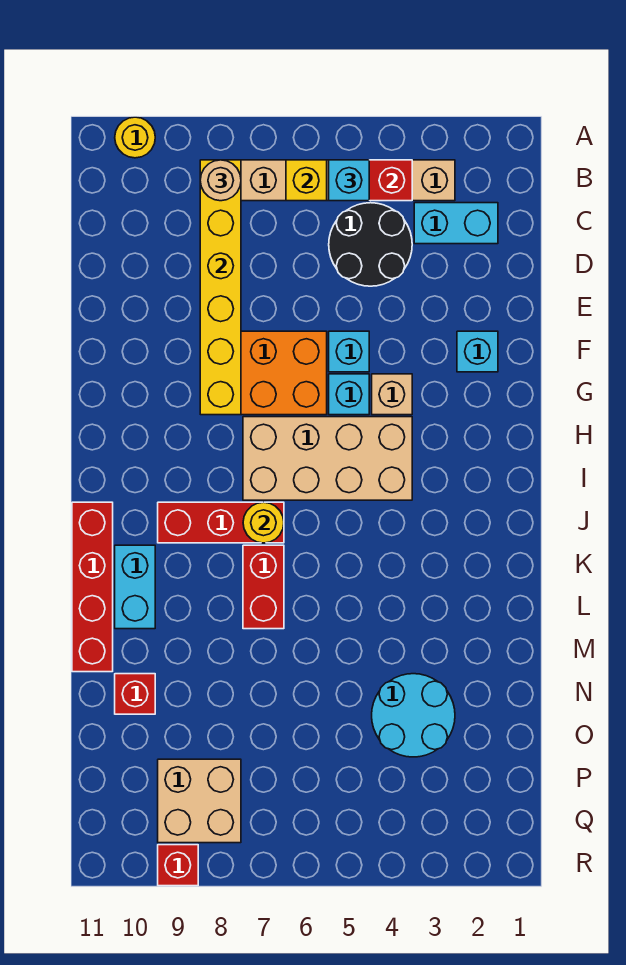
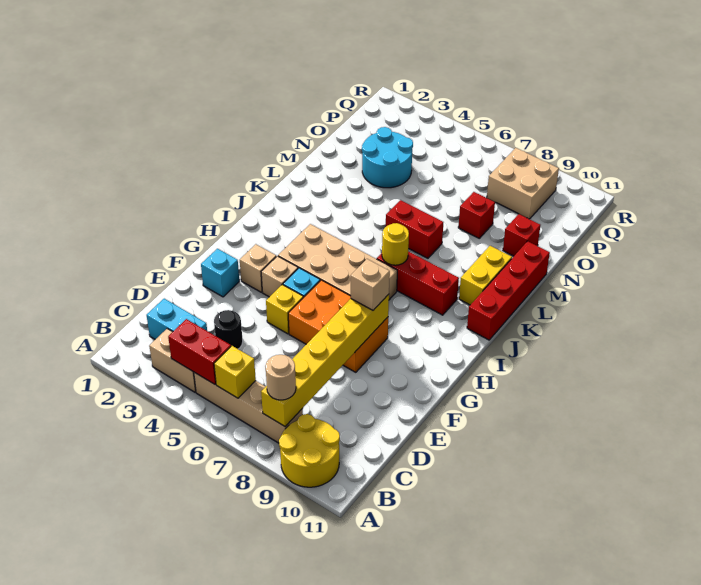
yellow 1x1 round brick [115,117,155,158] -> yellow 2x2 round brick [279,414,340,487]
cyan 1x1 brick [329,160,369,201] -> none
black 2x2 round brick [329,203,412,286] -> black 1x1 round brick [214,310,243,349]
cyan 1x1 brick [329,331,369,372] -> yellow 1x1 brick [266,285,303,334]
none -> tan 1x1 brick [240,244,276,292]
none -> tan 1x1 brick [351,259,390,310]
red 1x2 brick [243,545,284,629] -> red 1x2 brick turned to [386,200,443,258]
cyan 1x2 brick [115,545,155,629] -> yellow 1x2 brick [459,246,512,305]
red 1x1 brick [158,845,198,886] -> red 1x1 brick moved to [458,192,495,238]

